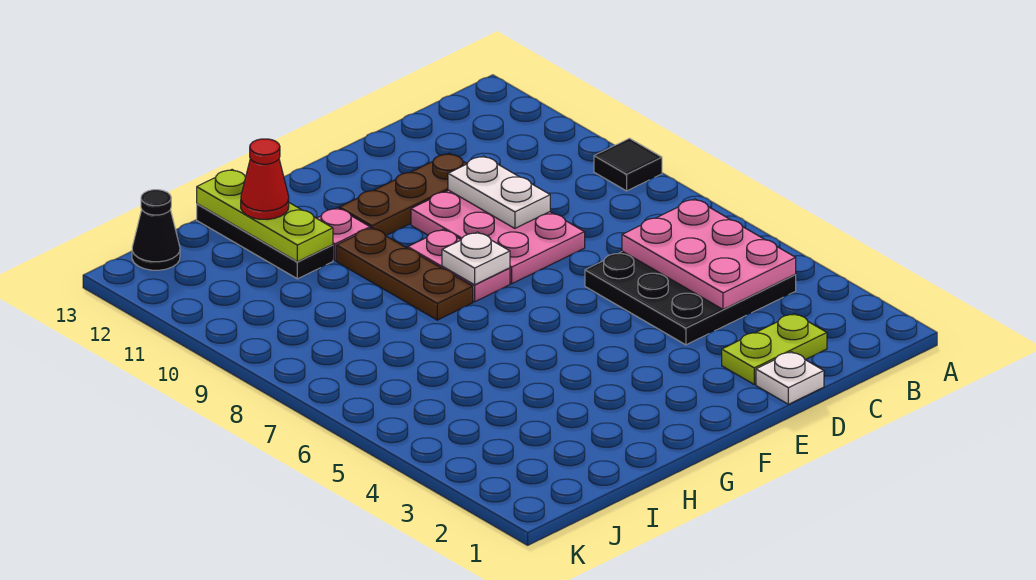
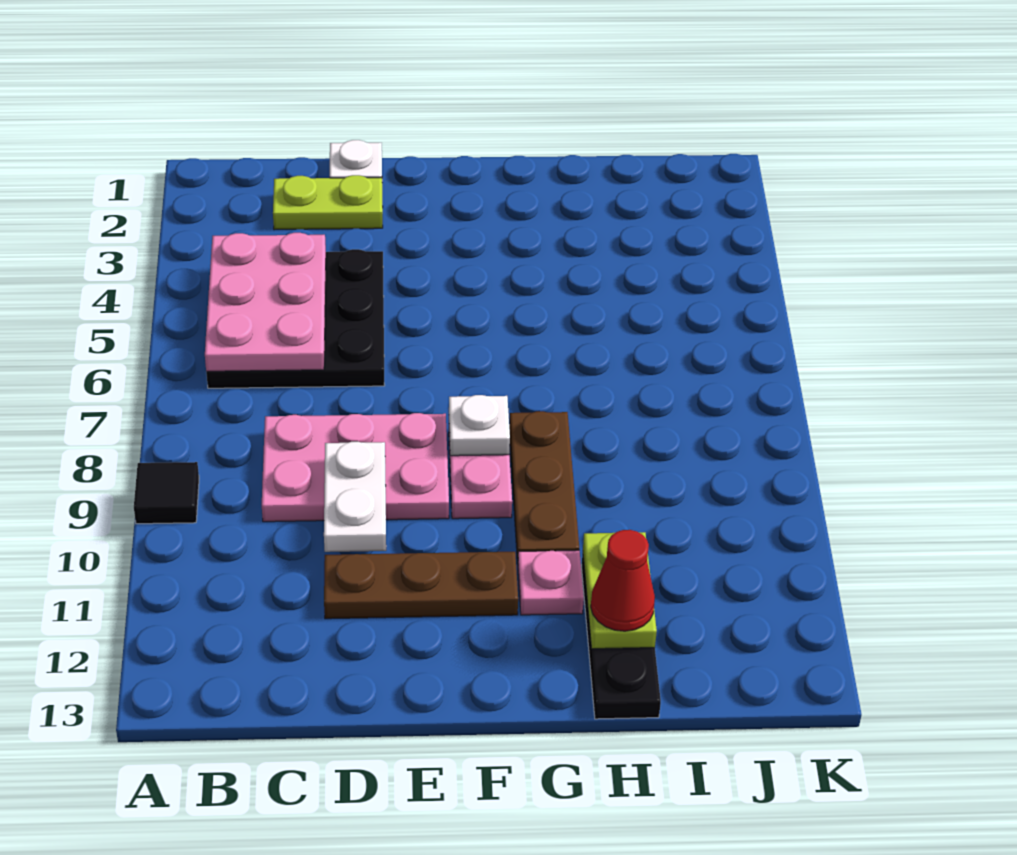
pink 2x3 plate [411,190,585,284] -> pink 2x3 plate turned to [262,413,449,522]
lime 1x3 plate [197,170,333,262] -> lime 1x2 plate [583,532,657,649]
black 1x1 cone [132,190,180,270] -> none

